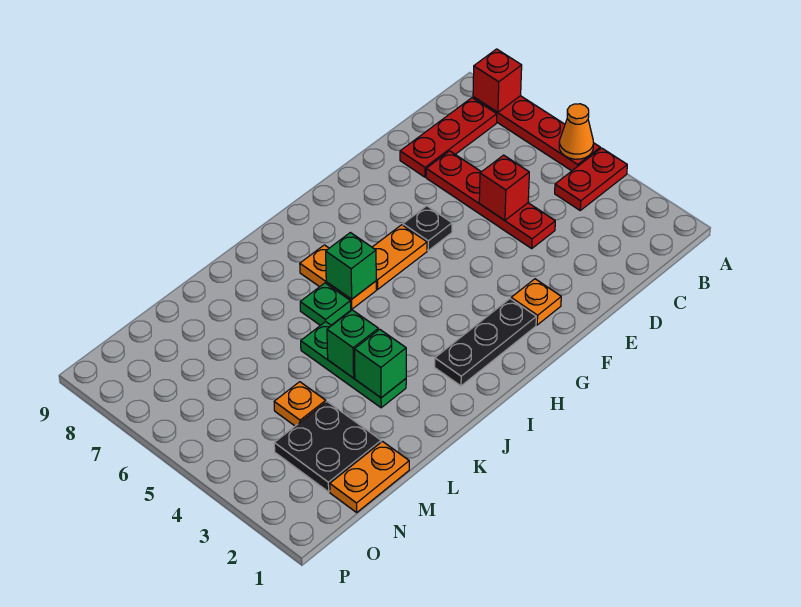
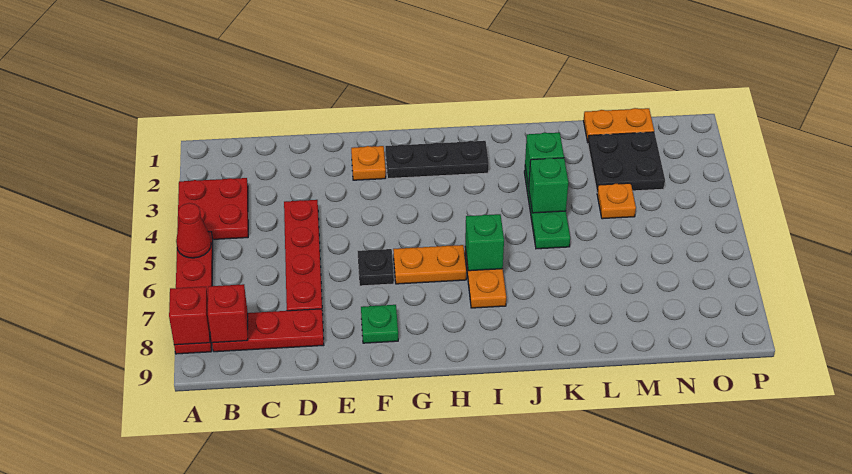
red 1x2 plate [555,148,627,210] -> red 2x2 plate [177,178,248,239]
orange 1x1 cone [559,104,594,159] -> red 1x1 cone [176,203,211,258]
red 1x1 brick [479,155,529,220] -> red 1x1 brick moved to [208,284,248,343]
green 1x1 plate [300,283,351,325] -> green 1x1 plate moved to [361,305,398,343]

